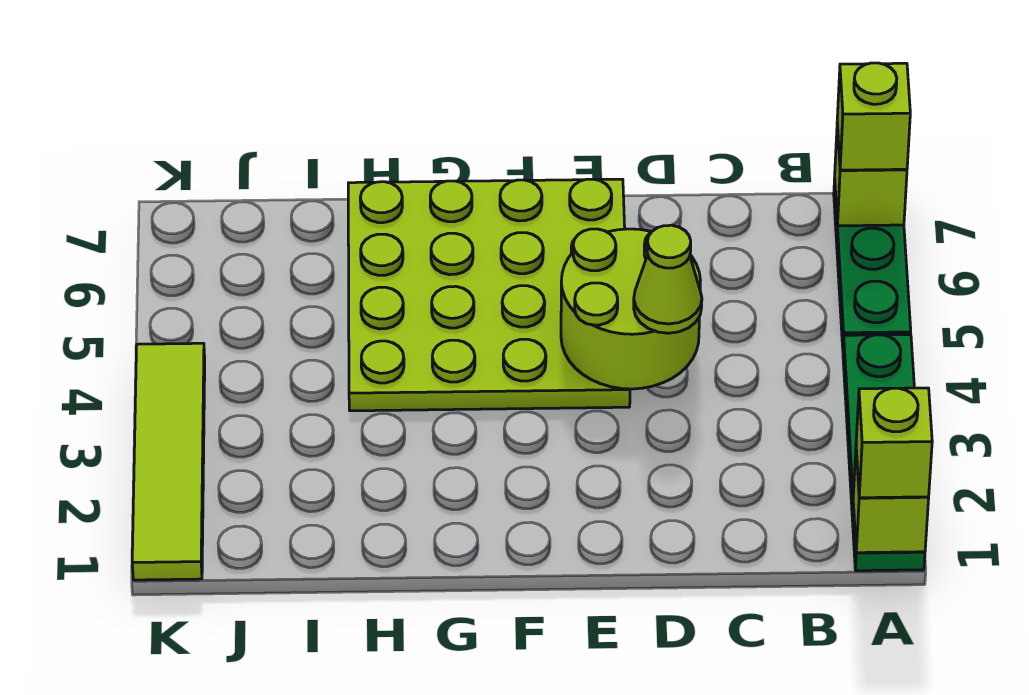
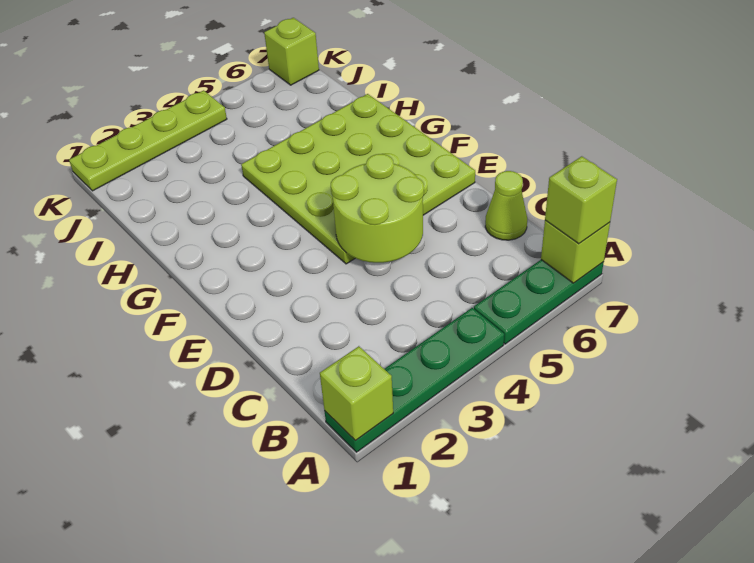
lime 1x1 brick [856,388,932,498] -> lime 1x1 brick moved to [264,18,319,85]
lime 1x1 cone [634,225,702,333] -> lime 1x1 cone moved to [485,171,527,240]
lime 1x4 tile [132,343,205,580] -> lime 1x4 plate [69,90,227,191]

